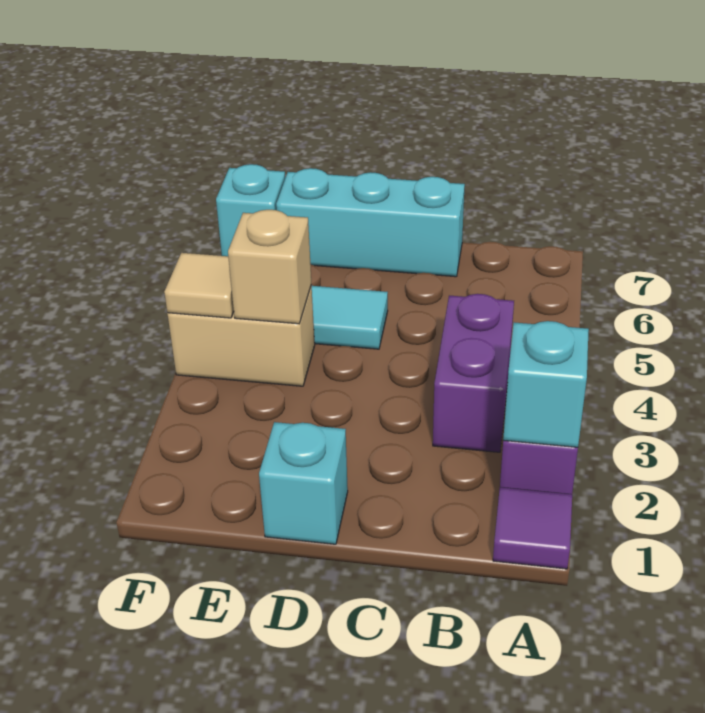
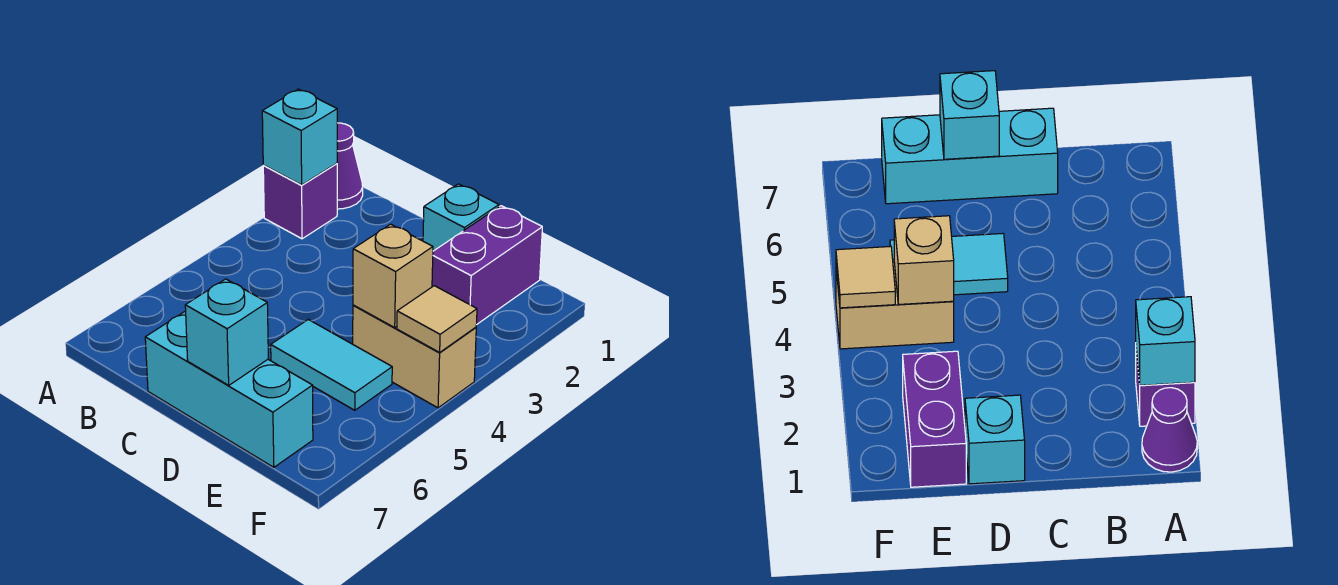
purple 1x1 tile [493,487,572,569] -> purple 1x1 cone [337,123,363,209]
purple 1x2 brick [433,294,514,452] -> purple 1x2 brick moved to [432,206,542,324]
cyan 1x1 brick [216,164,285,256] -> cyan 1x1 brick moved to [185,279,268,385]

